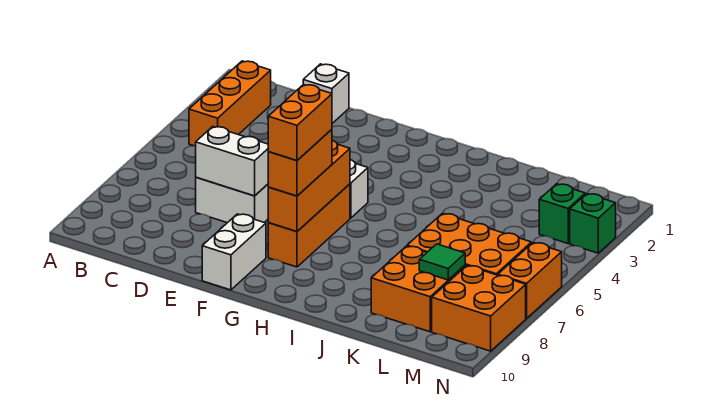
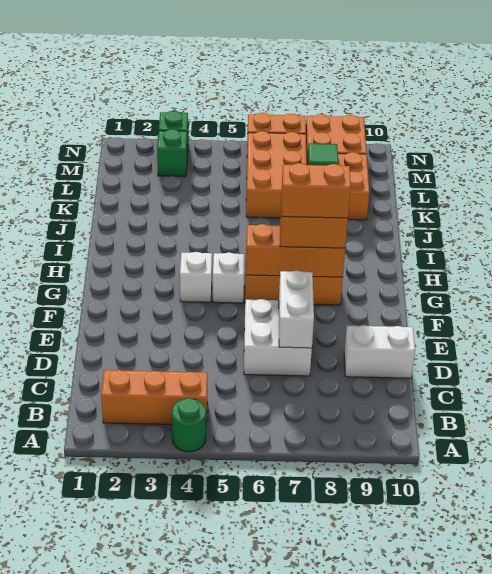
none -> green 1x1 round brick [172,398,206,452]
white 1x1 brick [303,64,349,123] -> white 1x1 brick moved to [180,252,212,302]
white 1x2 brick [202,214,266,290] -> white 1x2 brick moved to [344,325,415,378]

